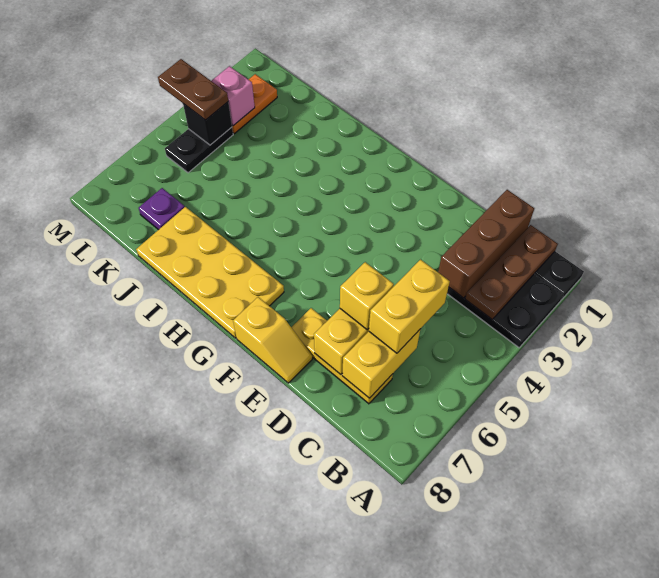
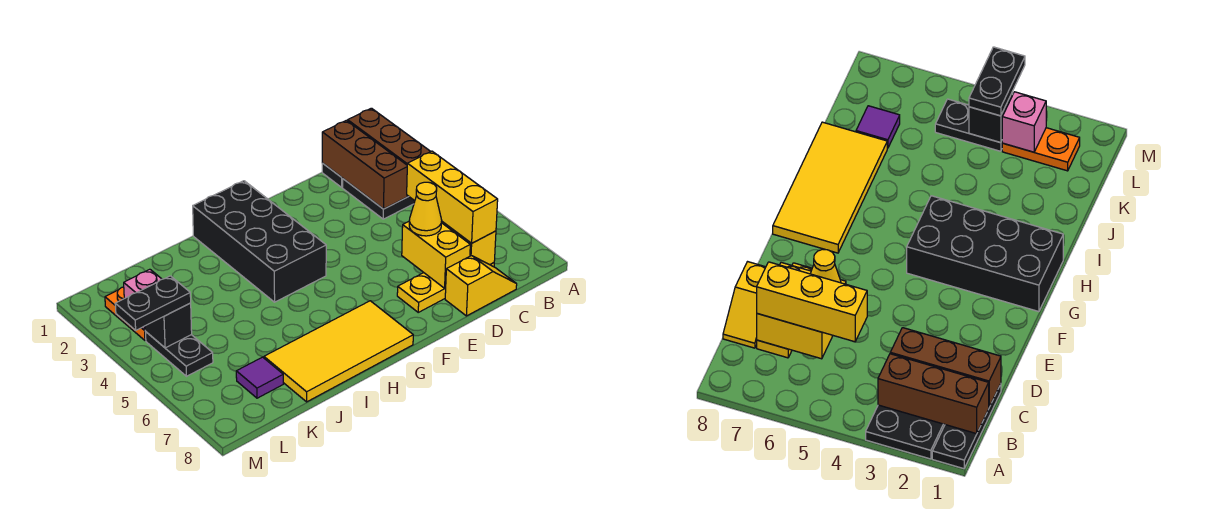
brown 1x3 plate [465,225,558,319] -> brown 1x3 brick [348,108,431,165]
yellow 1x2 brick [369,260,450,353] -> yellow 1x3 brick [407,151,498,243]
yellow 1x1 brick [340,262,394,330] -> yellow 1x1 cone [409,182,442,236]
yellow 1x2 slope [233,297,312,383] -> yellow 1x2 slope moved to [445,256,517,316]
none -> black 2x4 brick [193,181,326,302]
yellow 2x4 plate [136,207,284,338] -> yellow 2x4 tile [264,301,413,402]
purple 1x1 plate [139,188,185,230] -> purple 1x1 tile [236,357,283,398]
brown 1x2 plate [158,59,228,120] -> black 1x2 plate [115,276,191,330]

